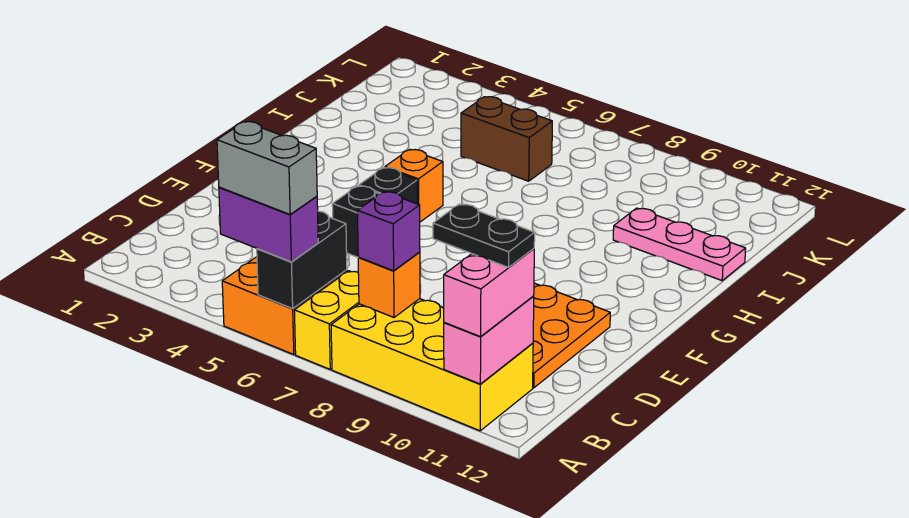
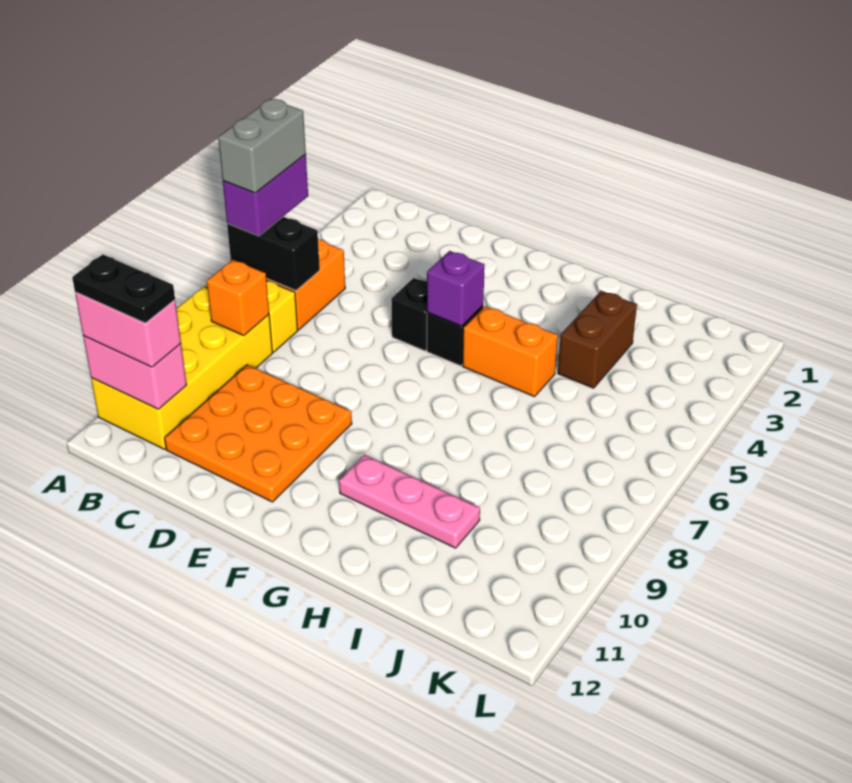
purple 1x1 brick [358,192,420,271] -> purple 1x1 brick moved to [427,251,485,326]
black 1x2 plate [433,204,535,267] -> black 1x2 plate turned to [72,255,175,323]
orange 1x1 brick [385,149,443,222] -> orange 1x2 brick [463,306,558,397]
pink 1x3 plate [613,208,746,281] -> pink 1x3 plate turned to [339,455,480,548]
brown 1x2 brick [461,97,552,181] -> brown 1x2 brick moved to [558,291,637,388]

